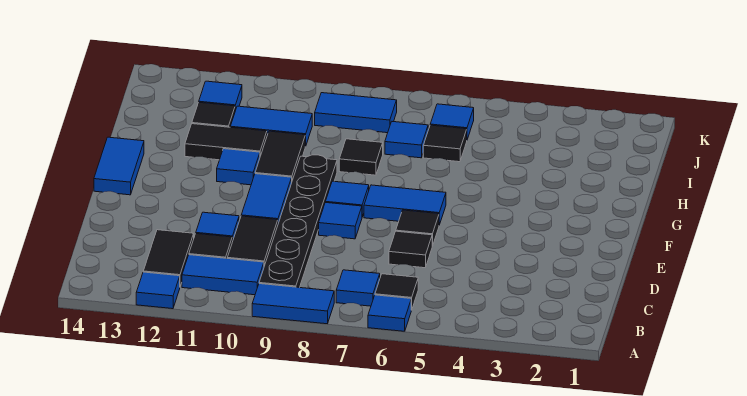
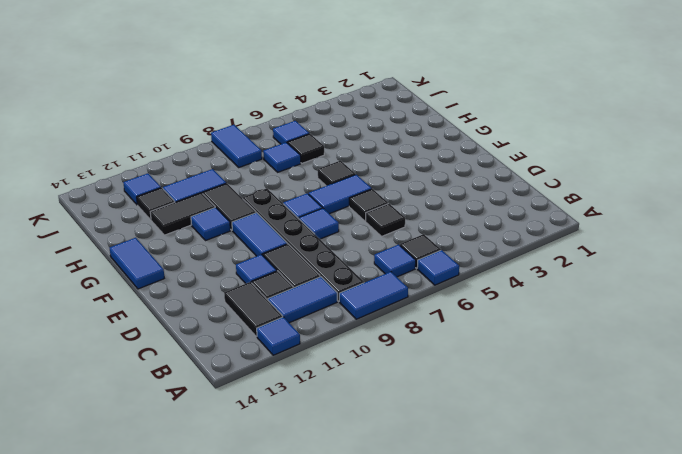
black 1x1 tile [339,139,383,175] -> black 1x1 tile moved to [318,161,356,186]
blue 1x2 tile [315,93,397,133] -> blue 1x2 tile turned to [211,125,262,167]

